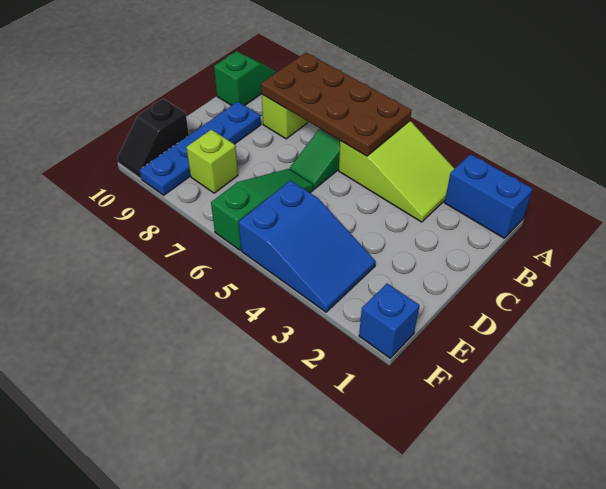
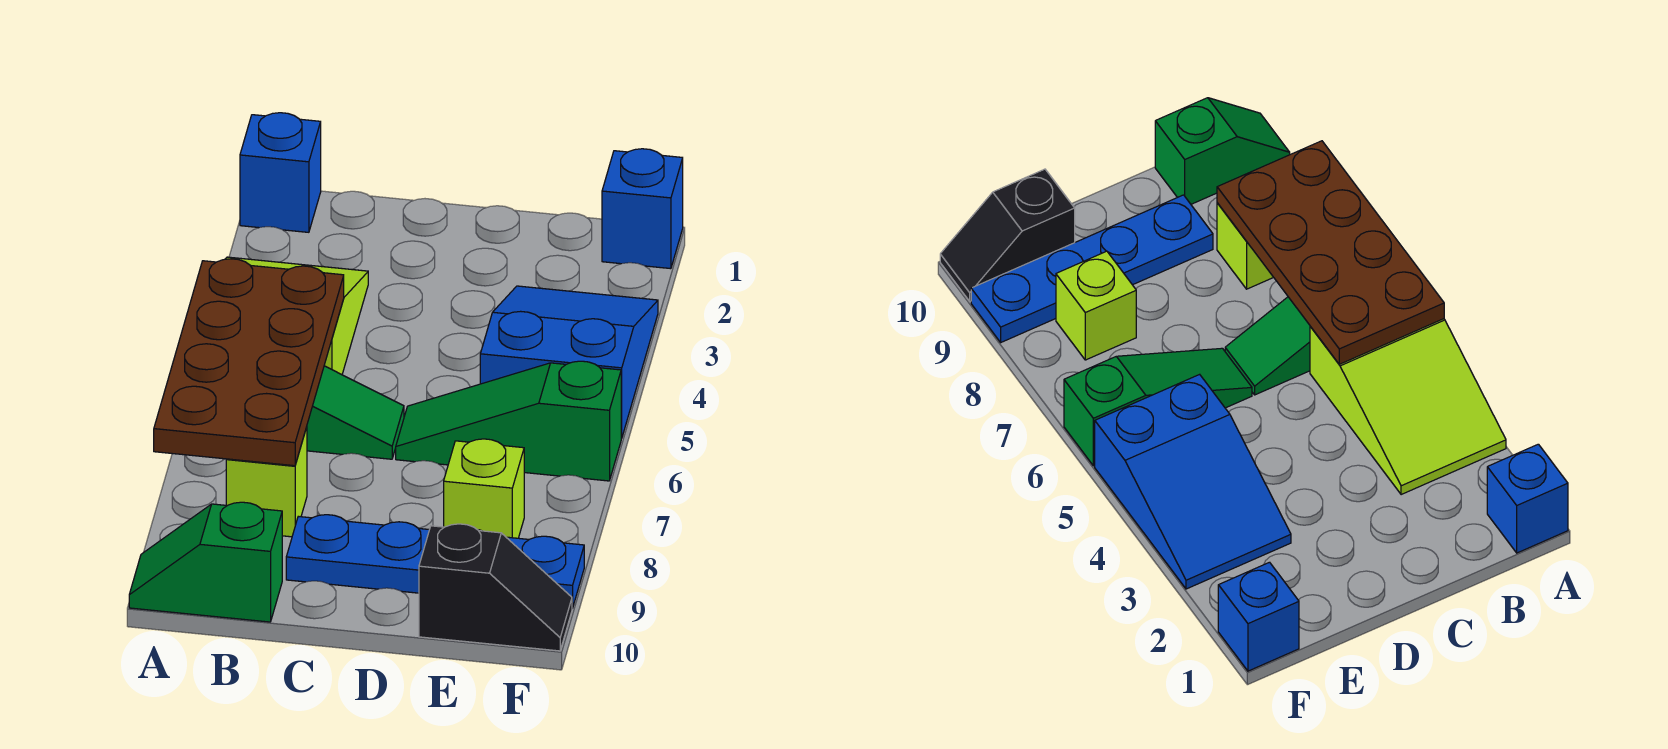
blue 1x2 brick [445,154,533,238] -> blue 1x1 brick [240,113,321,232]

